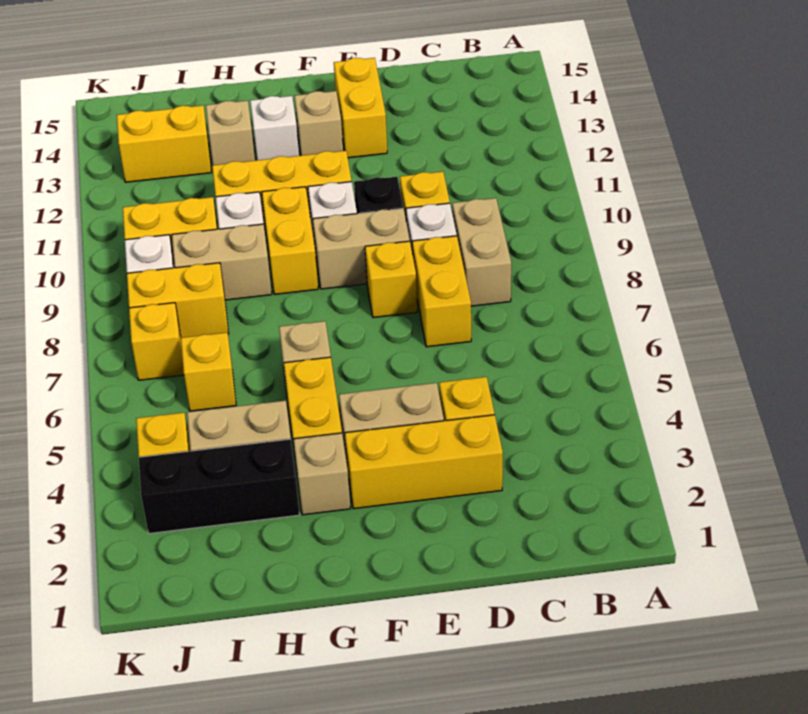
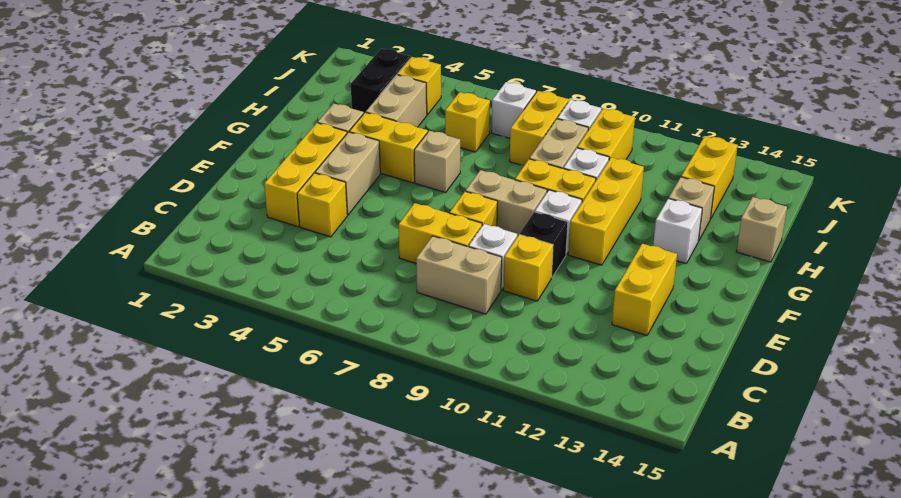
tan 1x2 brick [313,208,410,289] -> tan 1x2 brick turned to [466,170,547,237]
yellow 1x2 brick [334,58,387,158] -> yellow 1x2 brick turned to [612,244,677,335]
tan 1x1 brick [294,91,343,155] -> tan 1x1 brick moved to [736,197,787,262]
black 1x3 brick [139,439,300,533] -> black 1x2 brick [351,49,410,113]
yellow 1x1 brick [129,303,184,380] -> white 1x1 brick [491,82,536,138]

